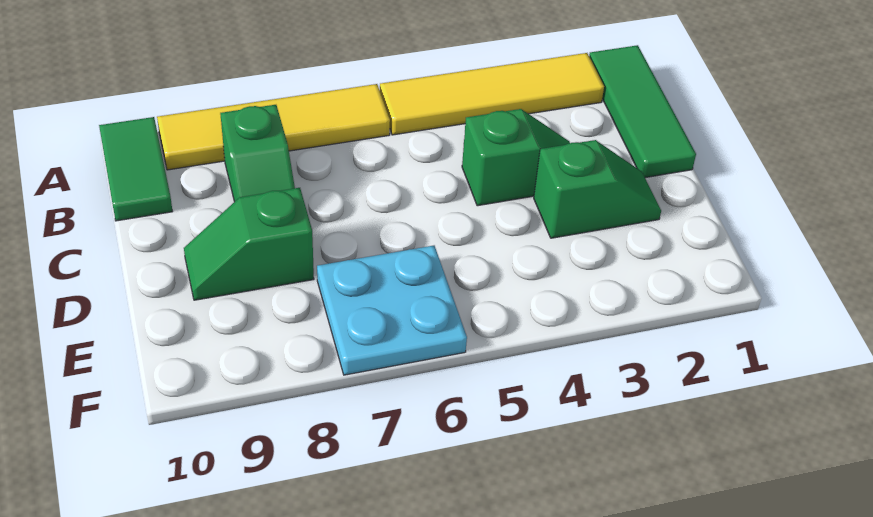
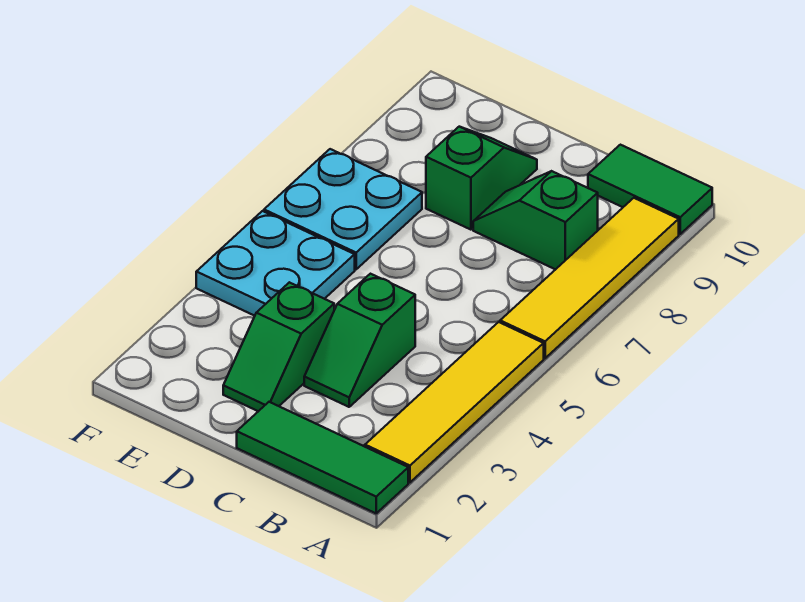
none -> cyan 2x2 plate [196,211,355,316]

